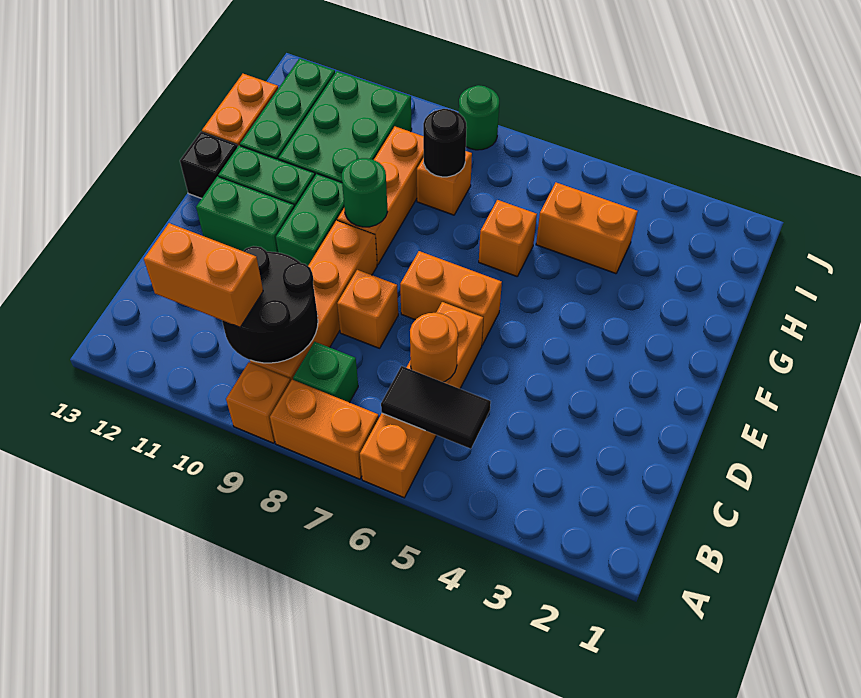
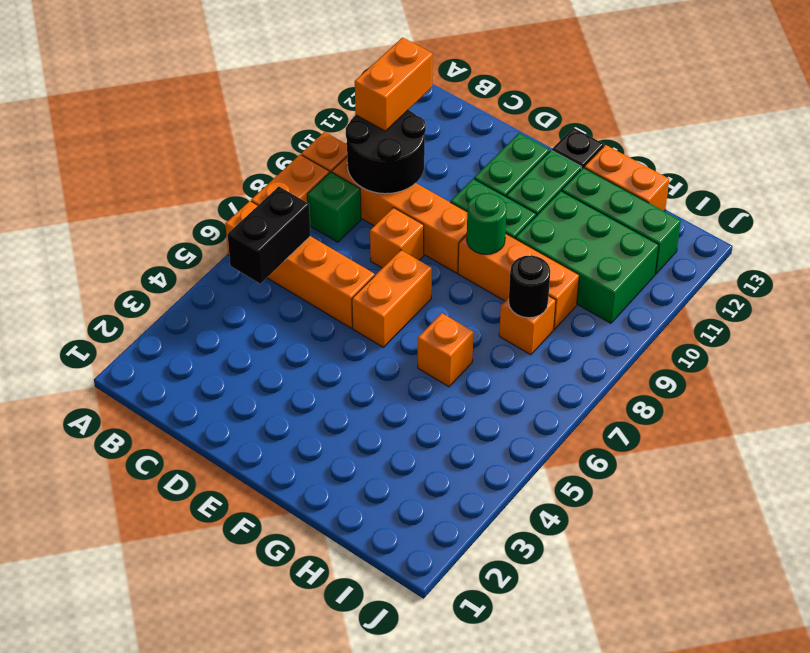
black 1x2 tile [381,366,491,449] -> black 1x2 brick [228,187,311,284]
orange 1x1 round brick [410,313,458,382] -> none
orange 1x2 brick [536,183,638,274] -> none
green 1x1 round brick [459,85,499,150] -> none

